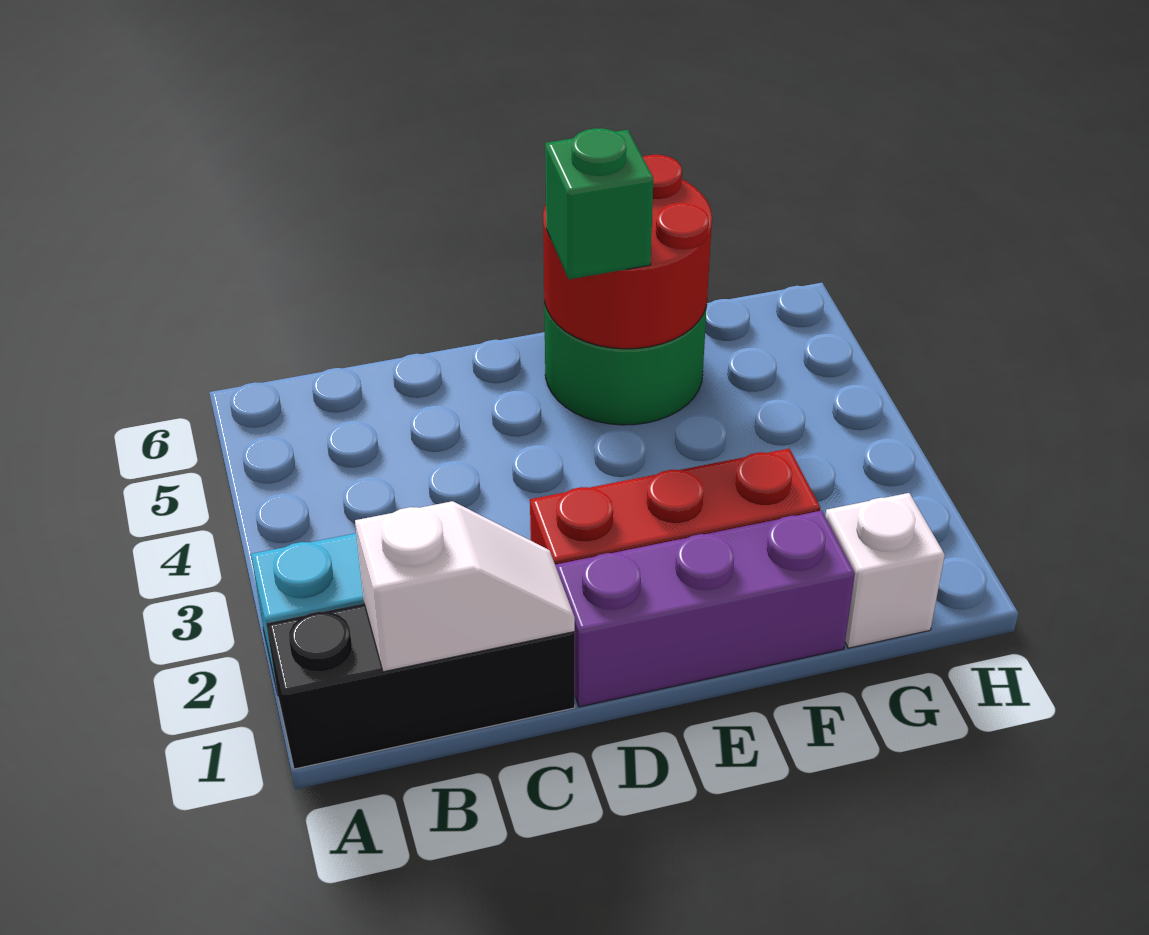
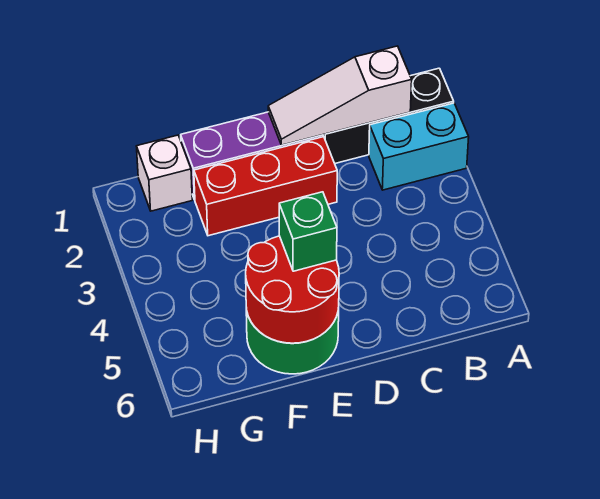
white 1x2 slope [355,501,575,672] -> white 1x3 slope [268,46,412,145]

